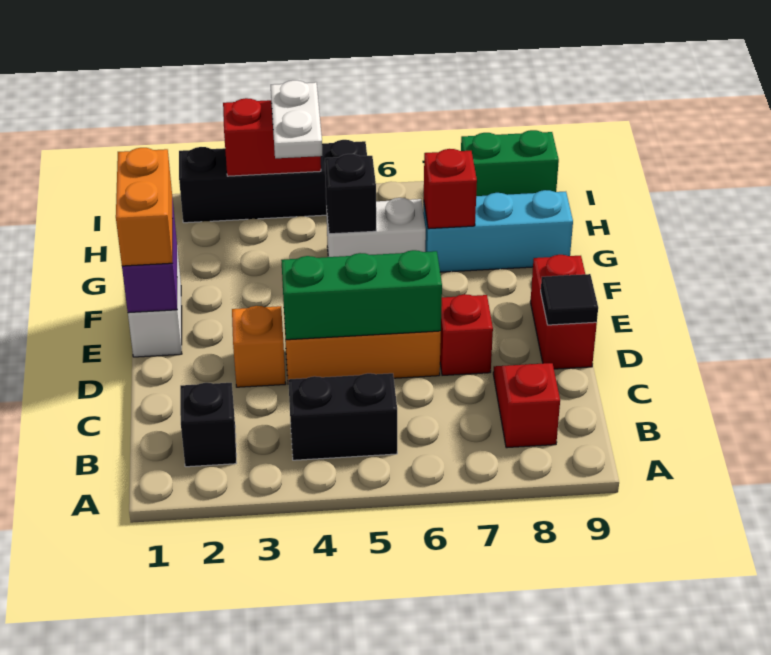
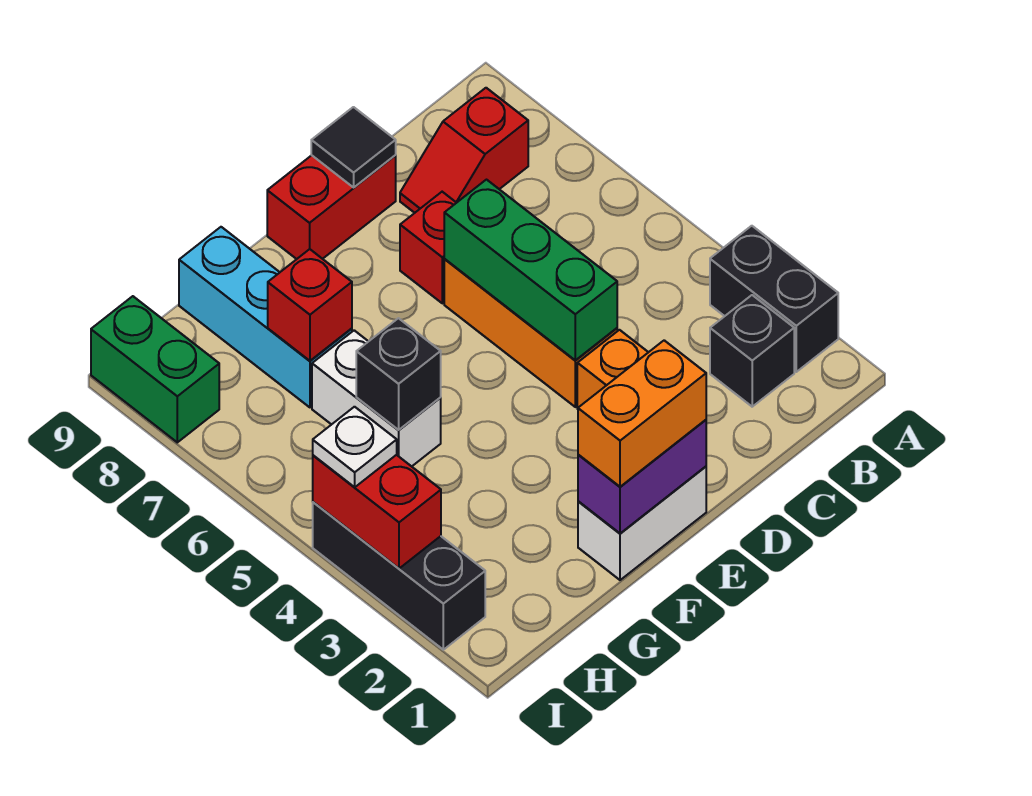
black 1x2 brick [288,373,397,460] -> black 1x2 brick moved to [710,226,838,372]
white 1x2 plate [271,80,322,158] -> white 1x1 plate [313,407,397,487]
black 1x4 brick [179,140,367,223] -> black 1x3 brick [313,502,485,650]

